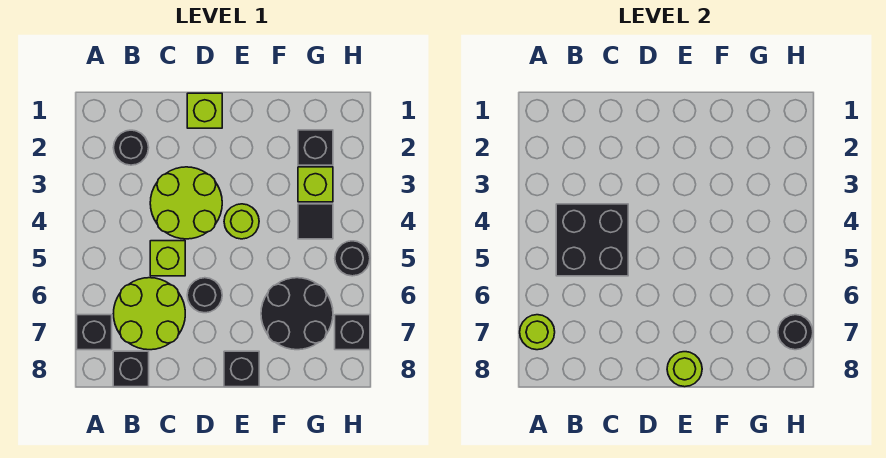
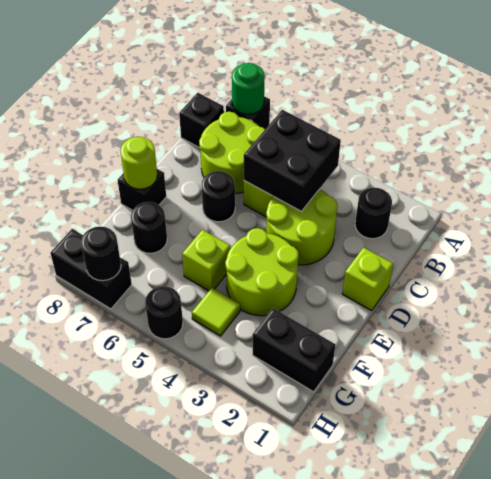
lime 1x1 round brick [520,315,555,350] -> green 1x1 round brick [232,63,265,114]
lime 1x1 round brick [224,204,259,239] -> lime 2x2 round brick [225,228,299,316]
black 2x2 round brick [261,278,333,350] -> black 1x1 round brick [131,202,167,253]
black 1x1 brick [298,130,333,165] -> black 1x2 brick [253,308,335,392]
lime 1x1 brick [298,167,333,202] -> lime 1x1 brick moved to [182,230,231,291]
black 1x1 tile [298,204,333,239] -> lime 1x1 tile [192,288,240,336]
black 1x1 brick [335,315,370,350] -> black 1x2 brick [50,229,132,309]

